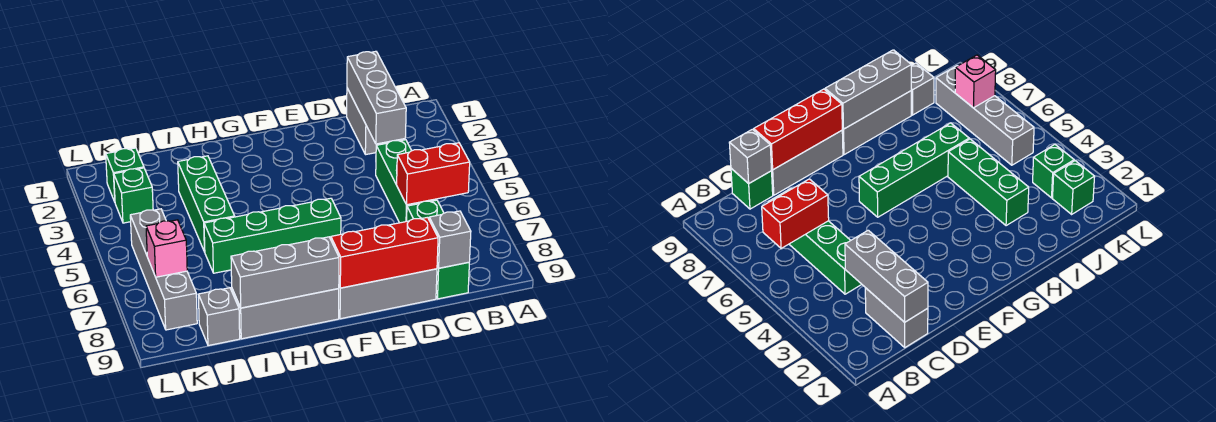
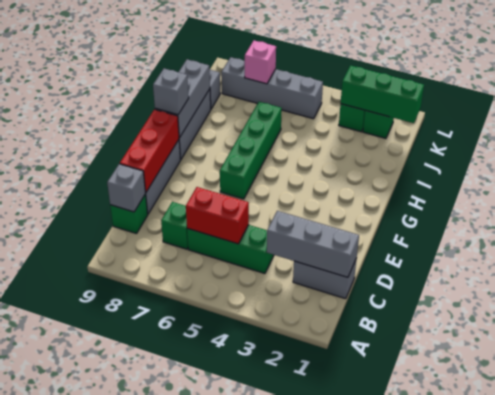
red 1x2 brick [397,143,470,205] -> red 1x2 brick turned to [186,187,249,244]
none -> grey 1x1 brick [153,68,189,115]
green 1x3 brick [178,156,235,252] -> green 1x3 brick moved to [341,65,424,123]

